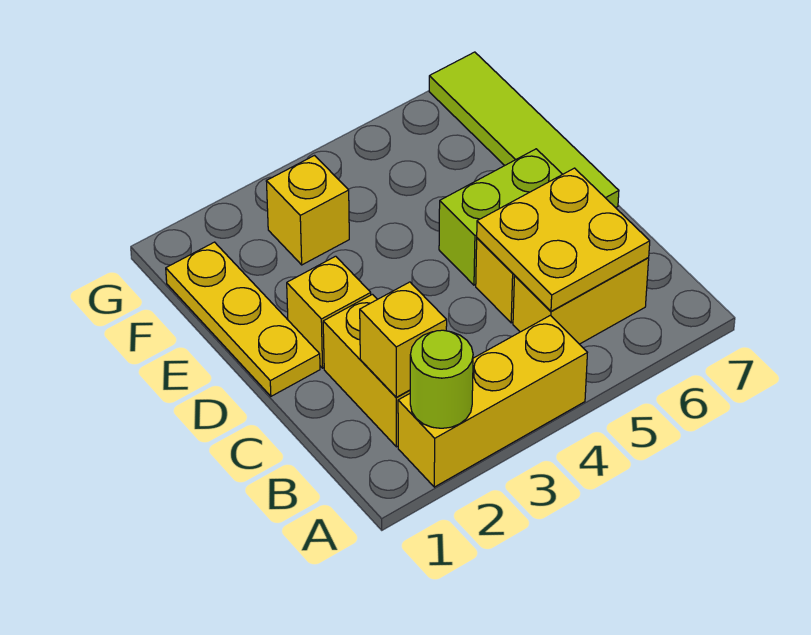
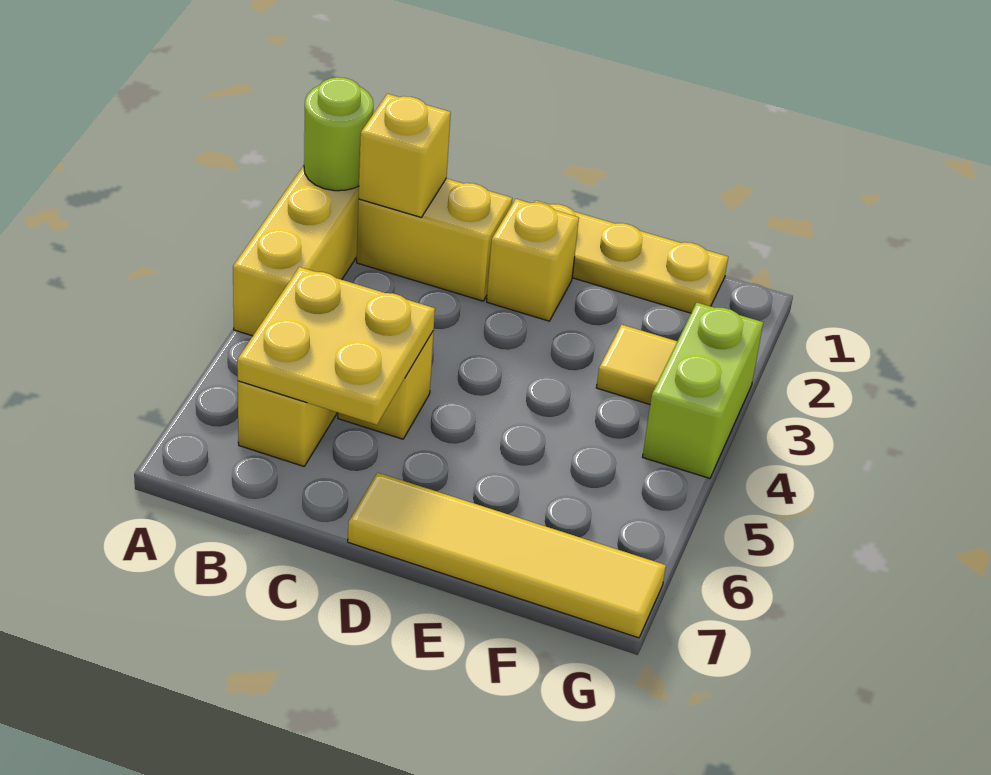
lime 1x2 brick [439,149,562,285] -> lime 1x2 brick moved to [643,303,763,478]
lime 1x4 tile [429,52,619,208] -> yellow 1x4 tile [348,473,666,638]
yellow 1x1 brick [266,156,349,265] -> yellow 1x1 tile [596,325,677,404]

